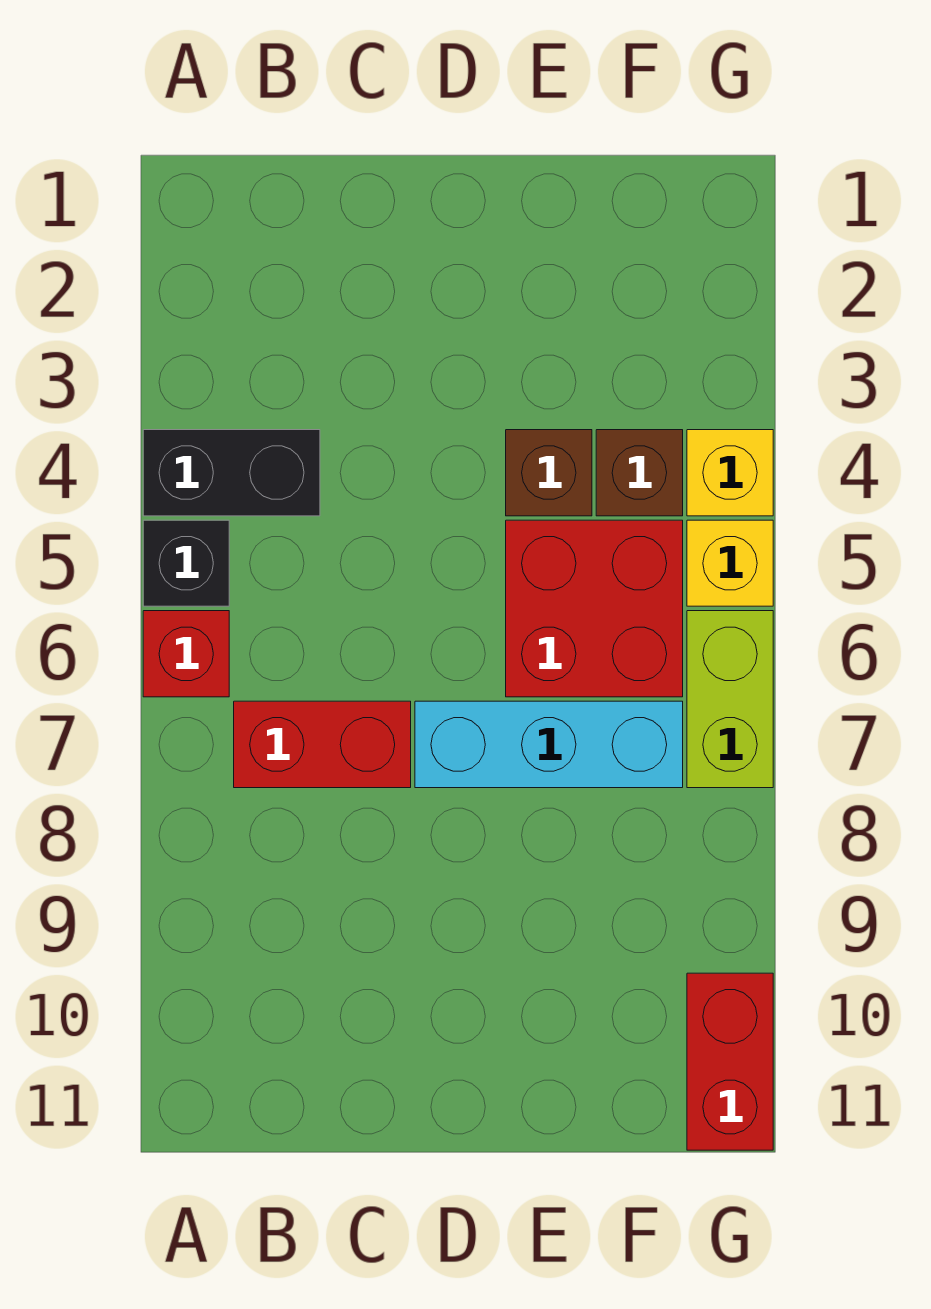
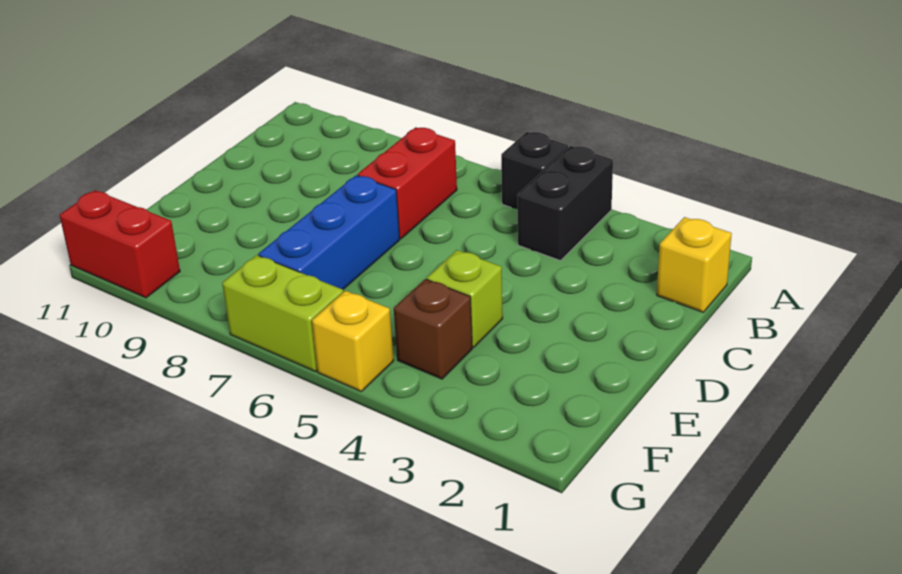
red 1x1 brick [143,611,229,697] -> none
cyan 1x3 brick [415,701,683,788] -> blue 1x3 brick [258,175,400,289]
brown 1x1 brick [506,430,592,516] -> lime 1x1 brick [427,250,503,347]
red 2x2 brick [506,520,683,697] -> none
yellow 1x1 brick [687,430,773,516] -> yellow 1x1 brick moved to [657,217,732,312]

